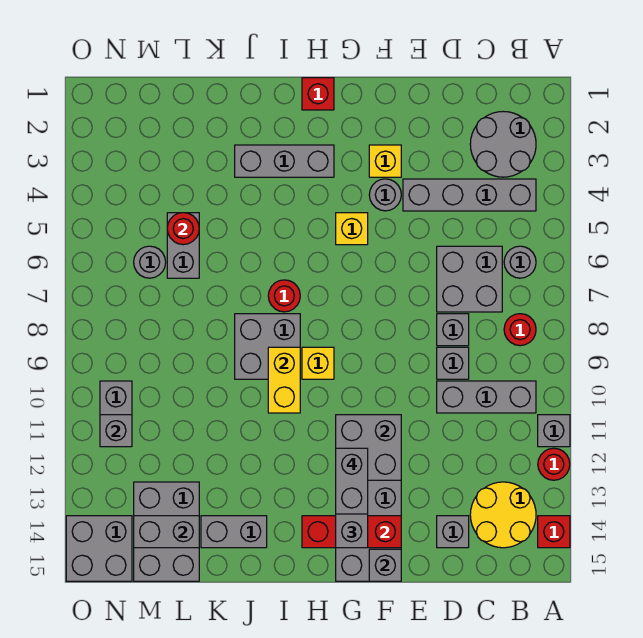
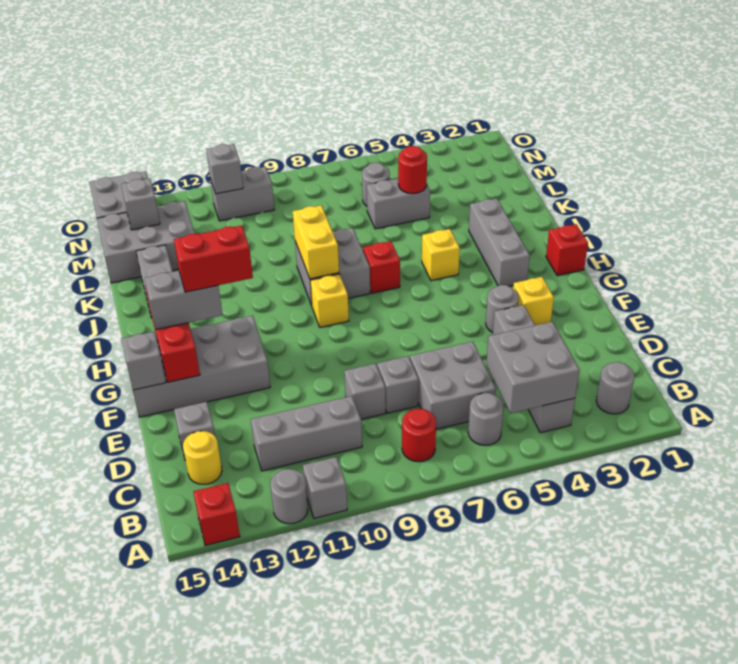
red 1x1 round brick [538,448,570,480] -> grey 1x1 round brick [270,469,308,524]
grey 2x2 round brick [470,111,536,177] -> grey 1x1 round brick [596,362,634,414]
grey 1x3 brick [437,381,536,413] -> grey 1x3 brick turned to [251,396,362,471]
yellow 2x2 round brick [470,482,536,548] -> yellow 1x1 round brick [183,431,222,484]
grey 2x2 brick [336,415,401,480] -> grey 2x2 brick moved to [486,322,580,413]
yellow 1x1 brick [336,213,368,245] -> yellow 1x1 brick moved to [422,229,460,281]
grey 1x2 brick [336,448,368,514] -> red 1x2 brick [174,225,253,292]
red 1x1 round brick [268,280,300,312] -> red 1x1 brick [363,241,400,293]
yellow 1x2 brick [268,347,300,413] -> yellow 1x2 brick turned to [293,205,339,279]
grey 1x2 brick [134,516,199,548] -> grey 1x1 brick [121,179,160,230]

